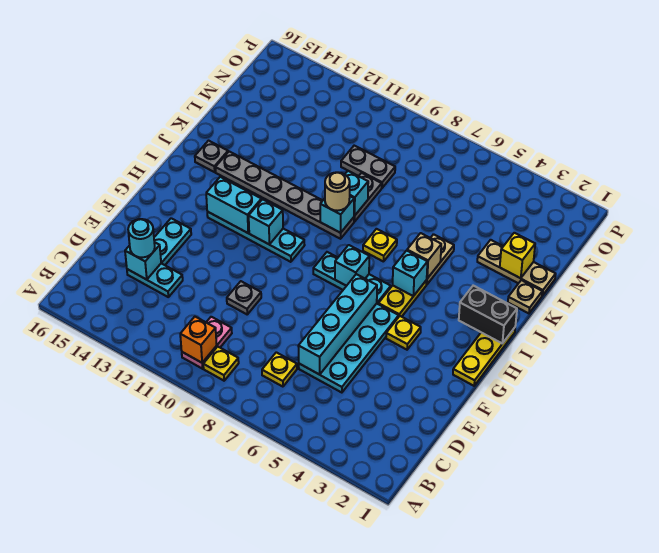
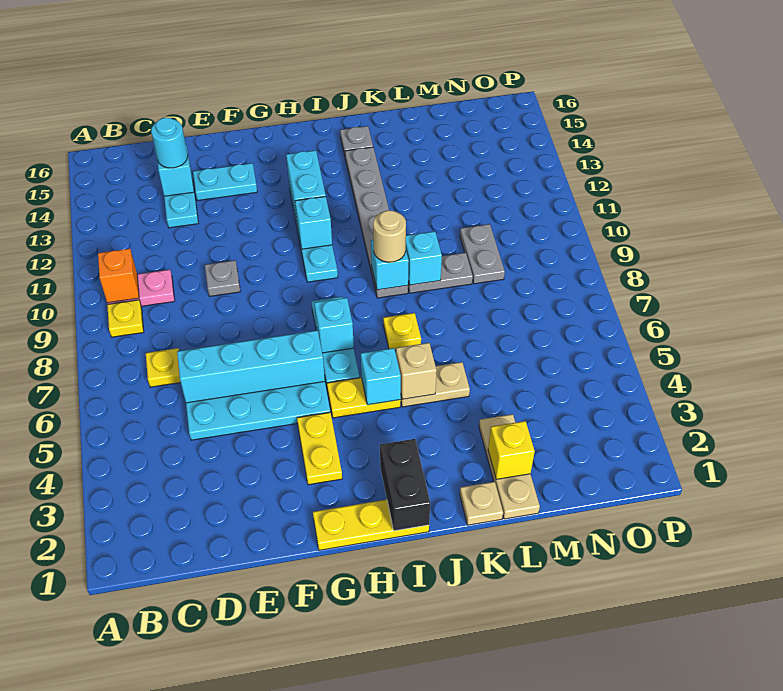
yellow 1x1 plate [386,316,421,350] -> yellow 1x2 plate [297,412,342,485]

